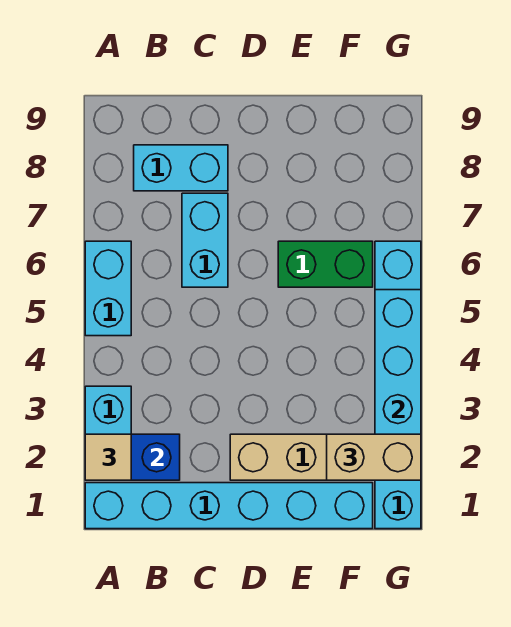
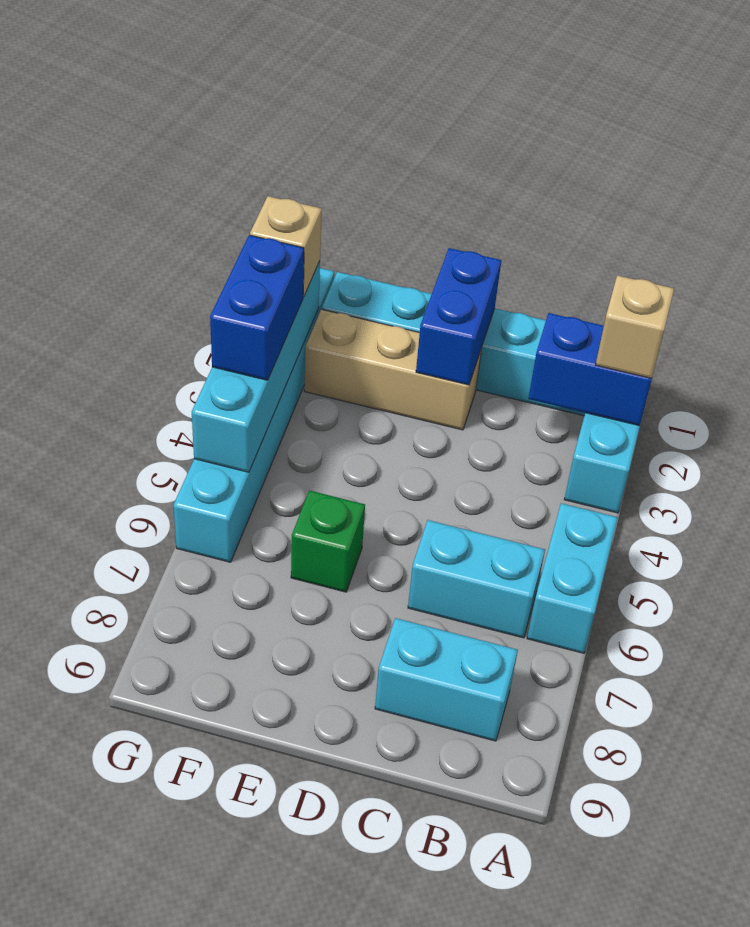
tan 1x1 tile [85,434,131,480] -> tan 1x1 brick [596,275,674,378]
cyan 1x2 brick [182,193,228,287] -> cyan 1x2 brick turned to [408,520,545,638]
none -> blue 1x2 brick [416,248,501,385]
green 1x2 brick [278,241,373,287] -> green 1x1 brick [291,490,365,592]
tan 1x2 brick [327,434,421,480] -> tan 1x1 brick [250,196,322,297]
none -> blue 1x2 brick [210,235,304,380]

